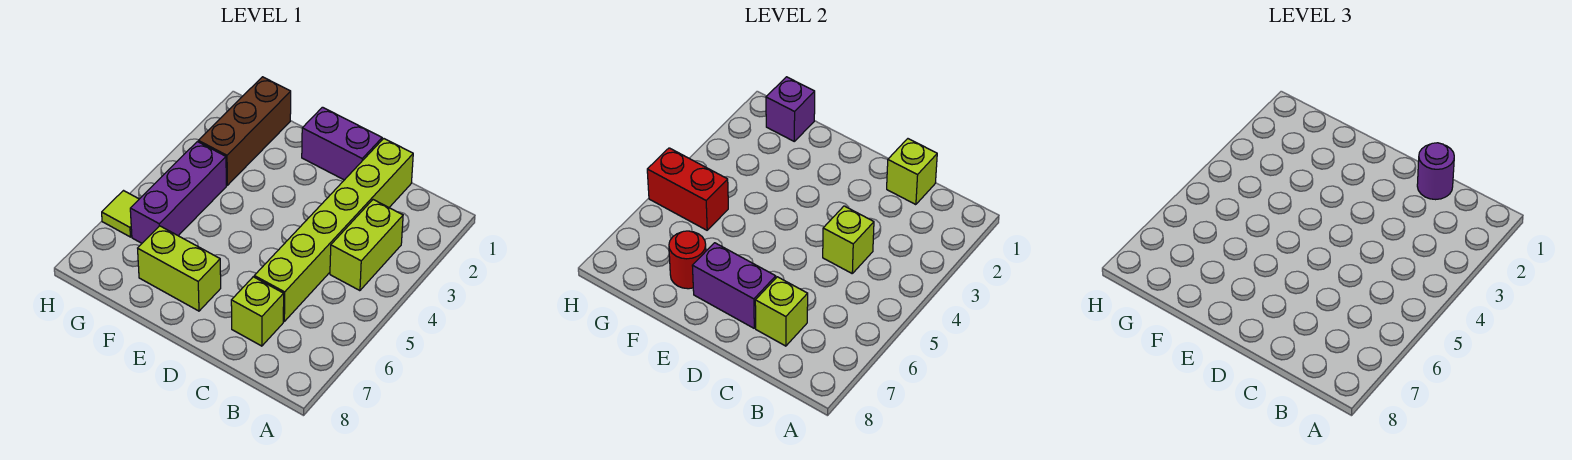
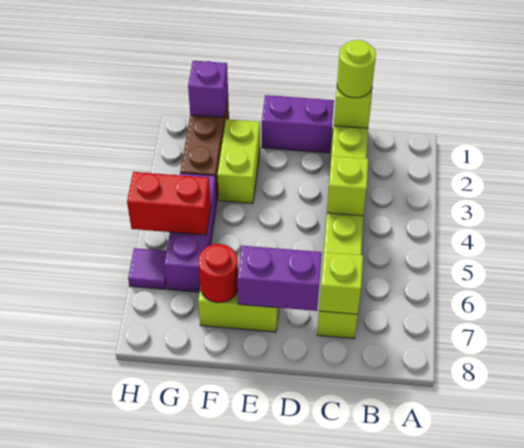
lime 1x2 brick [330,200,403,291] -> lime 1x2 brick moved to [217,119,260,204]
purple 1x1 round brick [1417,143,1454,200] -> lime 1x1 round brick [337,40,376,98]
lime 1x1 tile [102,191,139,237] -> purple 1x1 tile [128,248,166,289]

